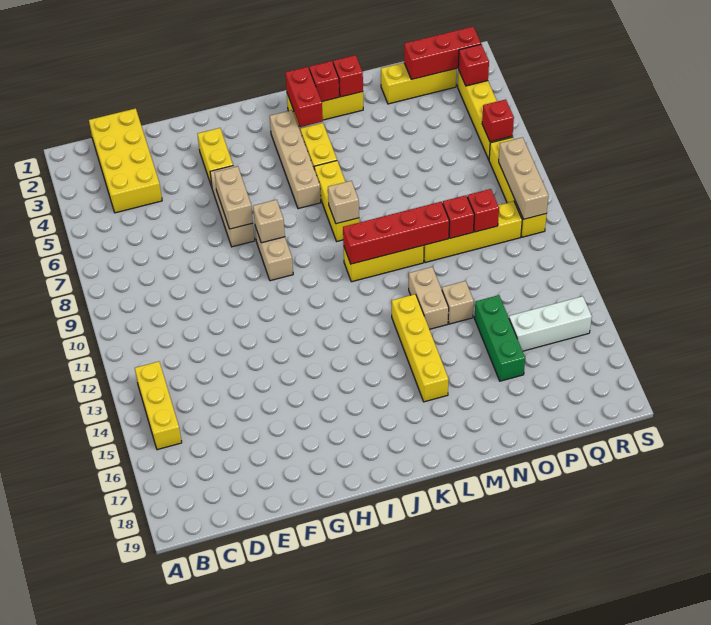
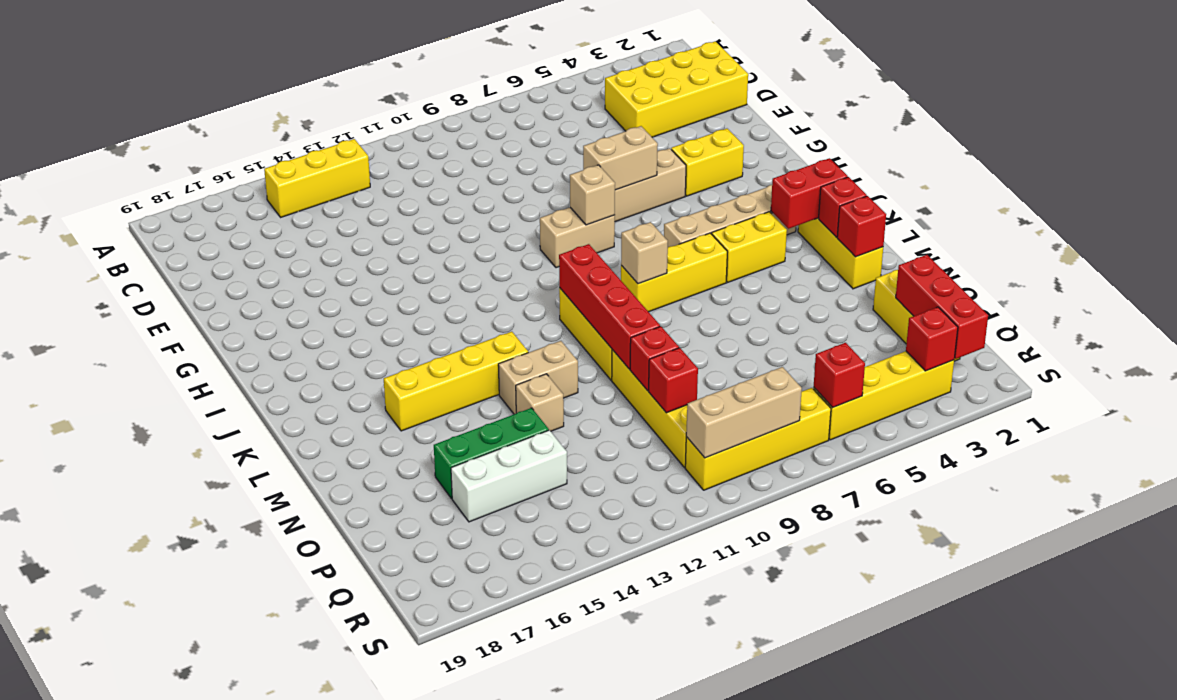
white 1x3 brick [509,296,592,351] -> white 1x3 brick turned to [451,430,567,522]

